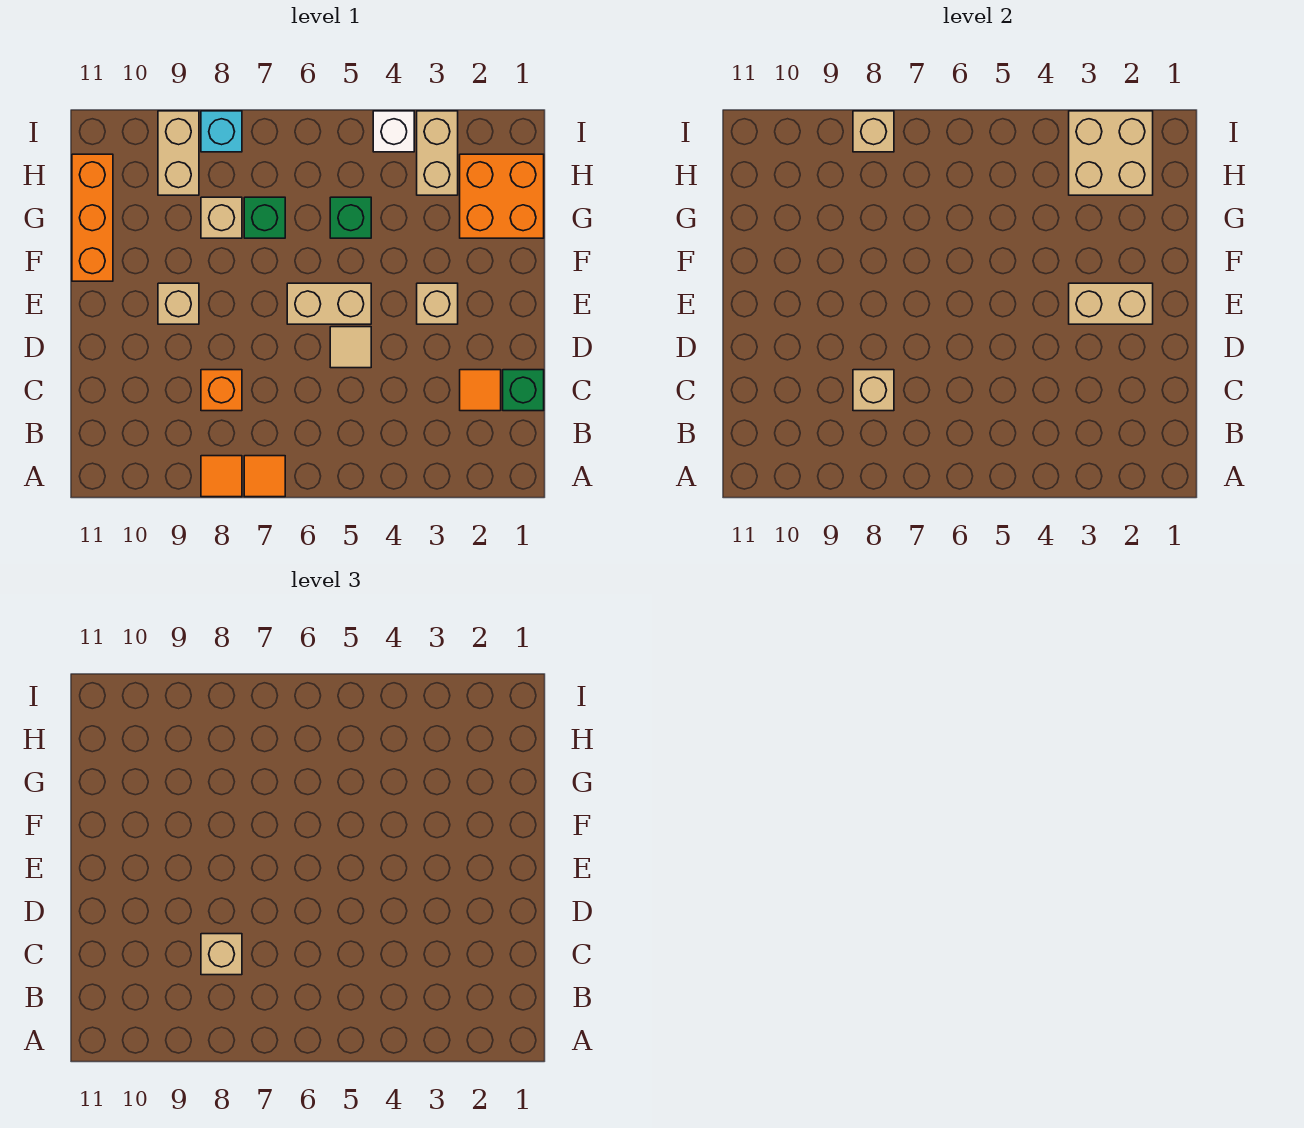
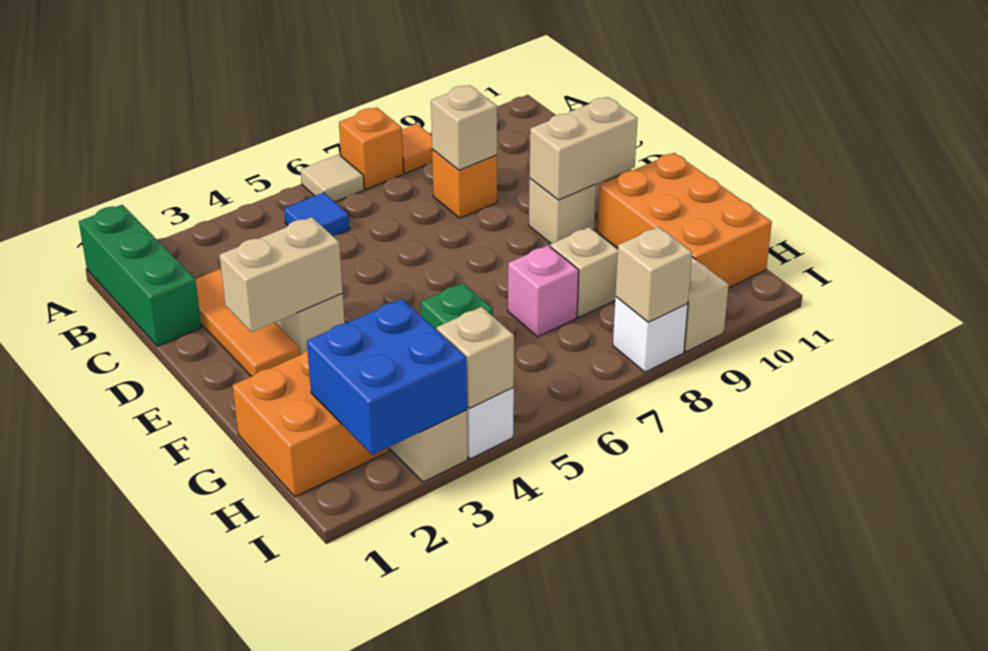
orange 1x1 tile [244,456,285,497] -> orange 1x1 brick [339,107,404,189]
none -> blue 1x1 tile [284,193,350,236]
green 1x1 brick [503,370,544,411] -> green 1x3 brick [79,205,202,346]
orange 1x1 tile [460,370,501,411] -> orange 1x3 tile [195,269,300,377]
tan 1x1 brick [201,934,242,975] -> tan 1x1 brick moved to [437,307,514,408]
tan 1x1 tile [330,327,371,368] -> tan 1x1 tile moved to [301,154,364,202]
tan 1x2 brick [287,283,371,324] -> tan 1x2 brick moved to [530,97,638,200]
orange 1x3 brick [72,154,113,281] -> orange 2x3 brick [597,153,772,288]
green 1x1 brick [244,197,285,238] -> pink 1x1 brick [508,245,579,337]
tan 2x2 brick [1069,111,1153,195] -> blue 2x2 brick [307,299,467,455]
cyan 1x1 brick [201,111,242,152] -> white 1x1 brick [613,297,688,372]

